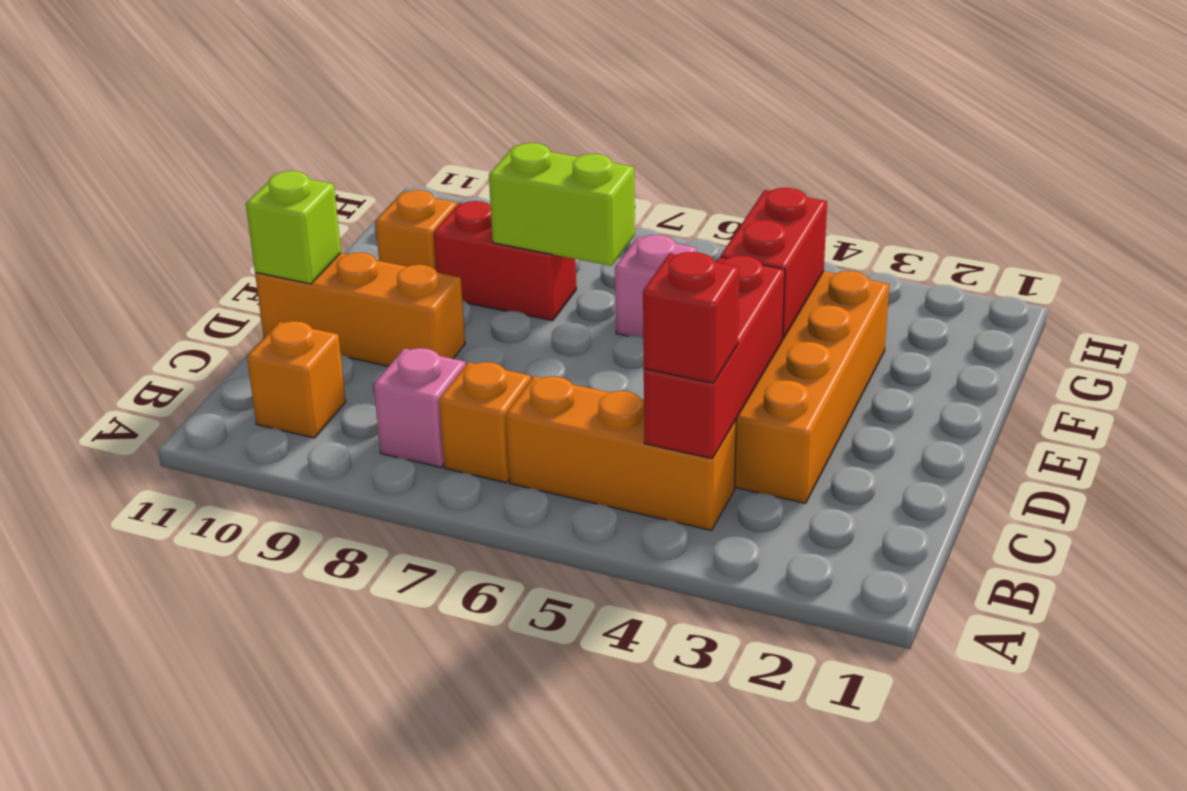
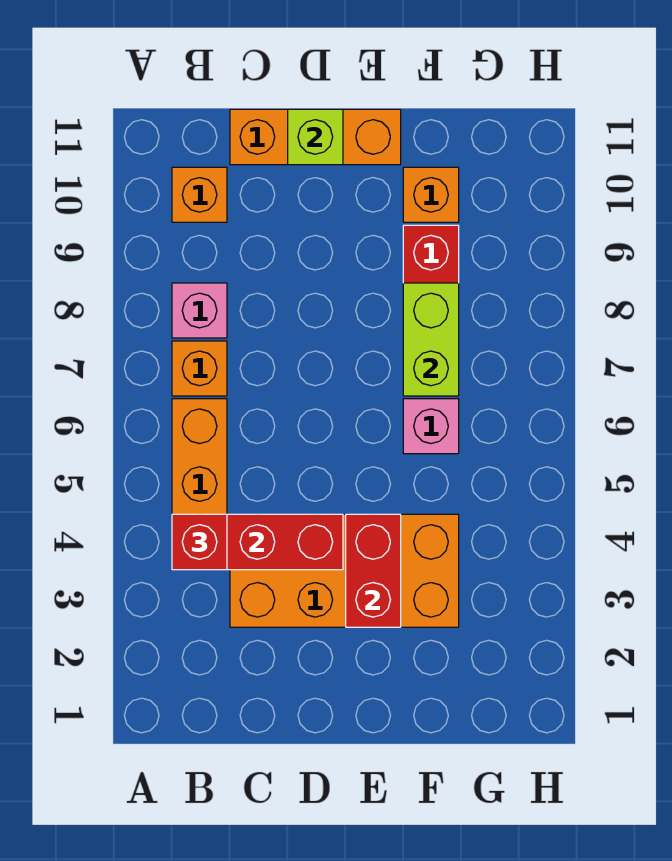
orange 1x3 brick [255,253,465,366] -> orange 1x3 brick turned to [230,109,401,165]
red 1x2 brick [721,188,827,339] -> red 1x2 brick turned to [346,514,401,627]

